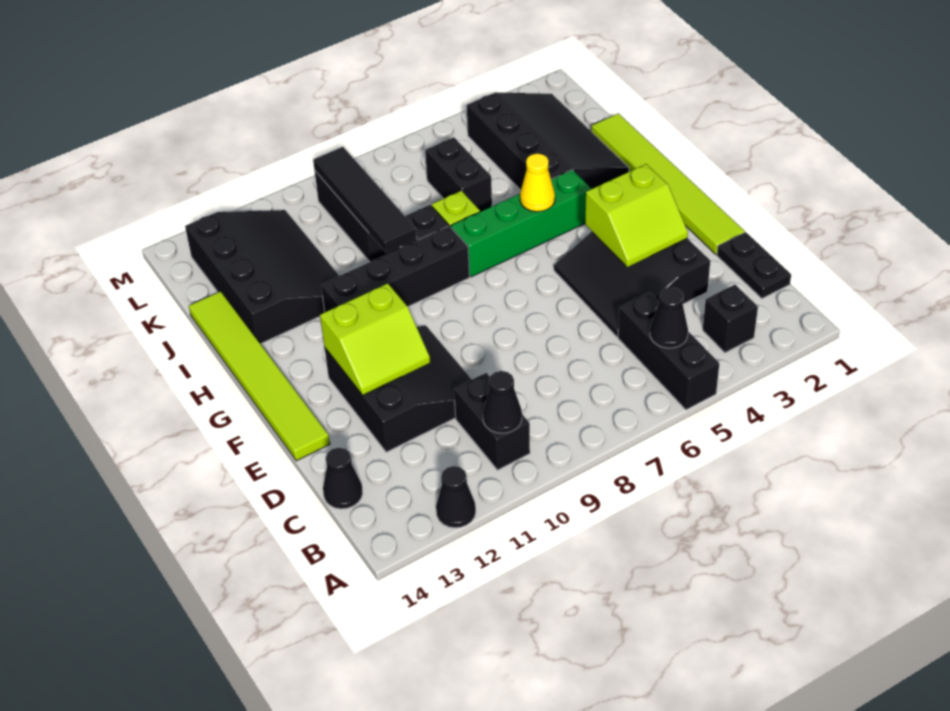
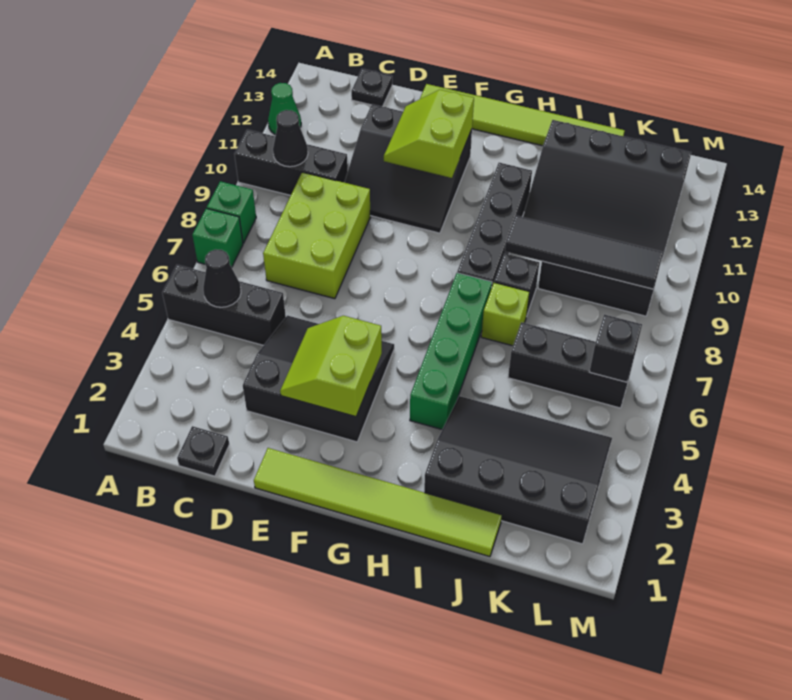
none -> green 1x1 brick [192,208,243,267]
none -> green 1x1 brick [207,181,256,243]
black 1x1 cone [436,466,476,528] -> green 1x1 cone [268,83,301,135]
black 1x1 brick [703,285,758,353] -> black 1x1 brick moved to [589,314,642,382]
black 1x2 brick [454,373,530,470] -> black 1x3 brick [234,130,348,196]
black 1x2 plate [717,232,791,299] -> black 1x1 plate [177,426,229,476]
none -> lime 2x3 brick [263,172,371,299]
black 1x1 cone [323,448,363,509] -> black 1x1 plate [351,69,392,107]
yellow 1x1 cone [520,154,555,212] -> none
black 3x4 slope [467,92,629,190] -> black 3x4 slope turned to [424,396,612,544]
black 1x2 brick [425,137,492,212] -> black 1x3 brick [508,322,633,408]

